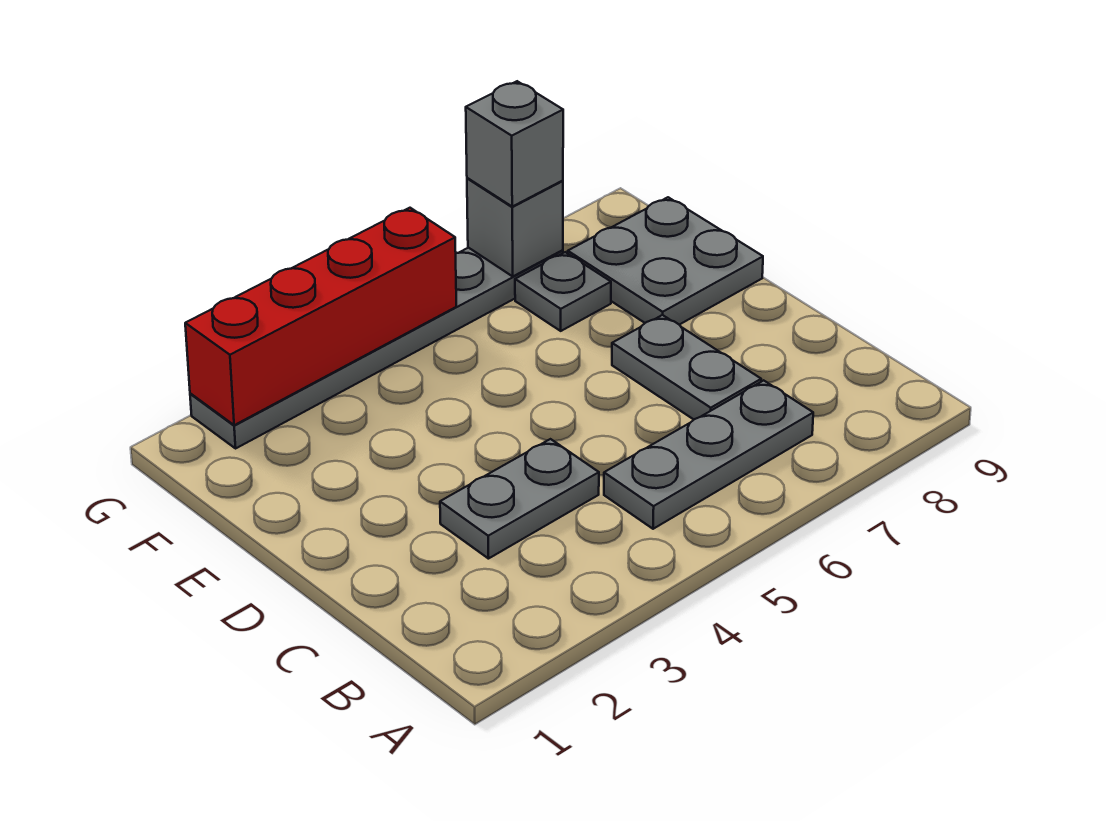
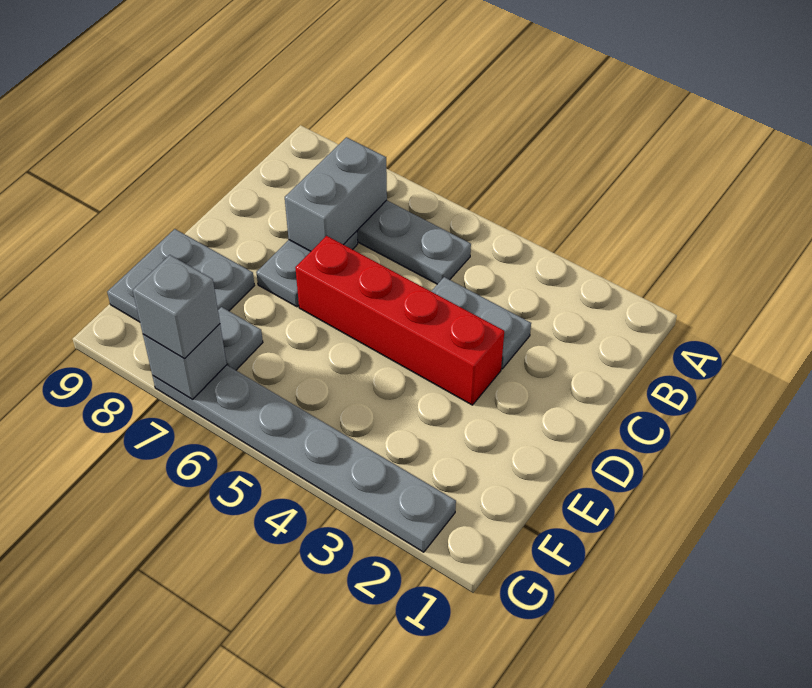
none -> grey 1x2 brick [285,137,387,251]
red 1x4 brick [185,208,456,425] -> red 1x4 brick moved to [295,236,504,405]

